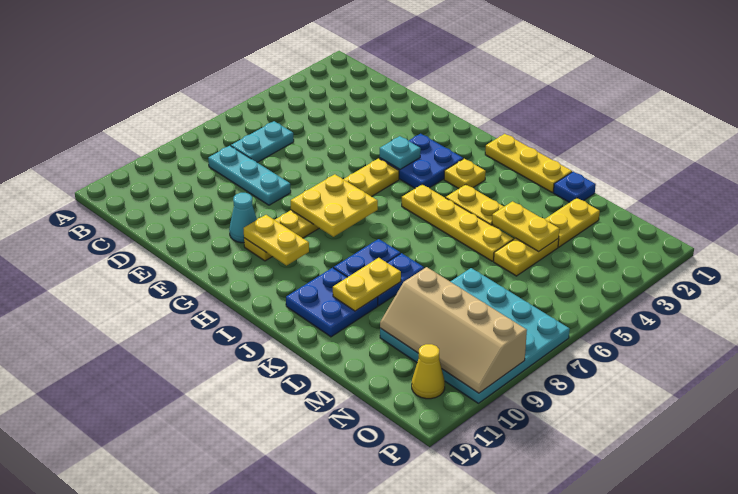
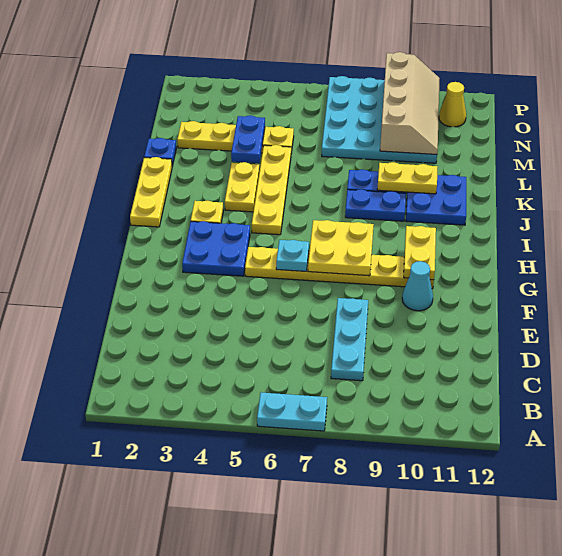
cyan 1x2 plate [231,121,294,163] -> cyan 1x2 plate moved to [257,393,327,431]
cyan 1x1 plate [380,136,421,169] -> cyan 1x1 plate moved to [276,240,309,271]
yellow 1x2 plate [492,201,559,252] -> blue 1x2 plate [231,115,265,163]

